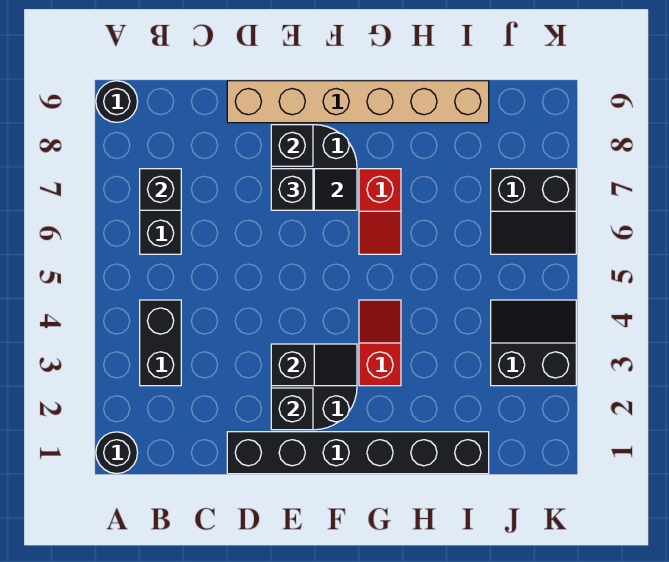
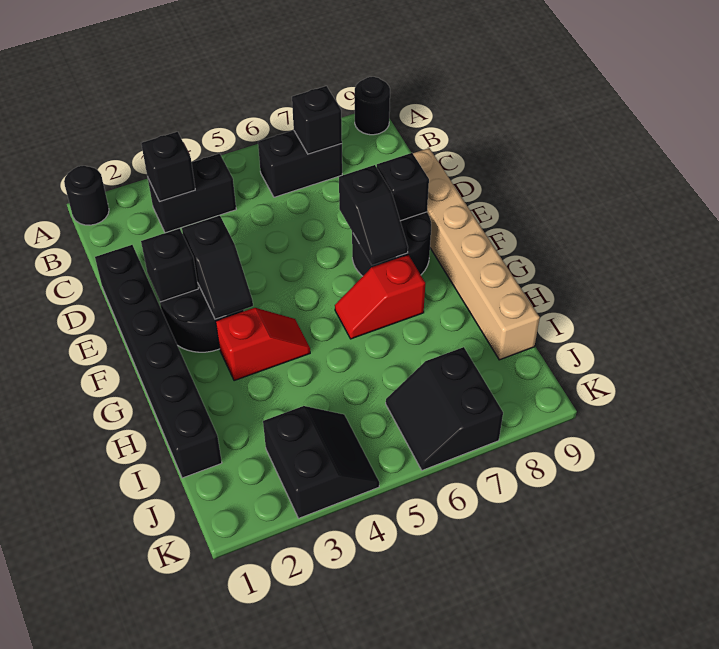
black 1x1 brick [271,169,313,210] -> black 1x1 brick moved to [141,132,195,202]

